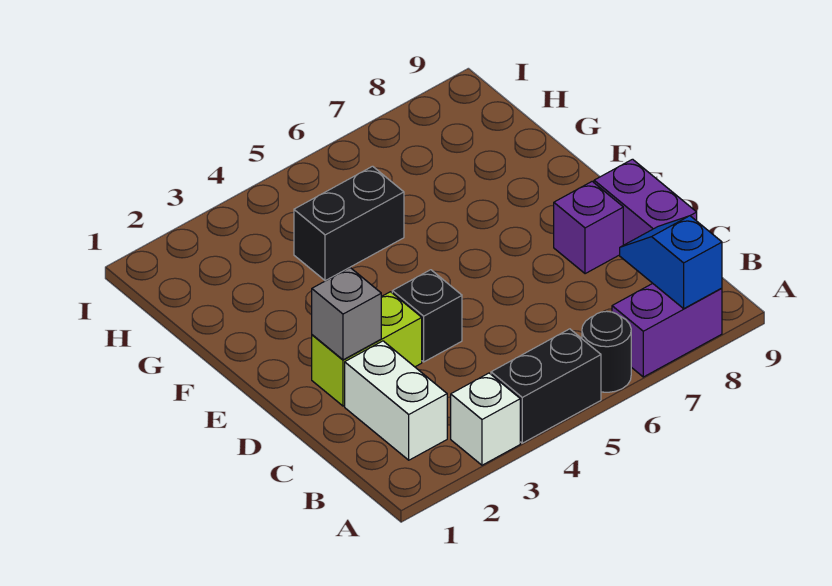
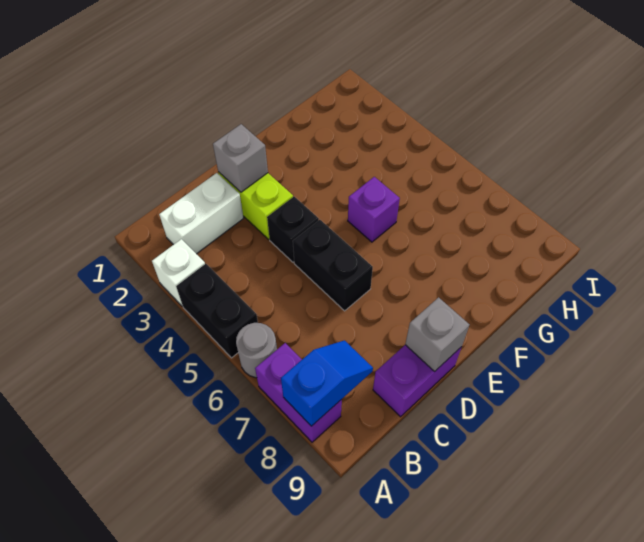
black 1x1 round brick [582,311,631,392] -> grey 1x1 round brick [236,323,277,378]
purple 1x1 brick [554,181,623,274] -> purple 1x1 brick moved to [348,177,400,242]
none -> grey 1x1 brick [405,297,470,372]
black 1x2 brick [294,166,404,281] -> black 1x2 brick moved to [293,220,373,311]

